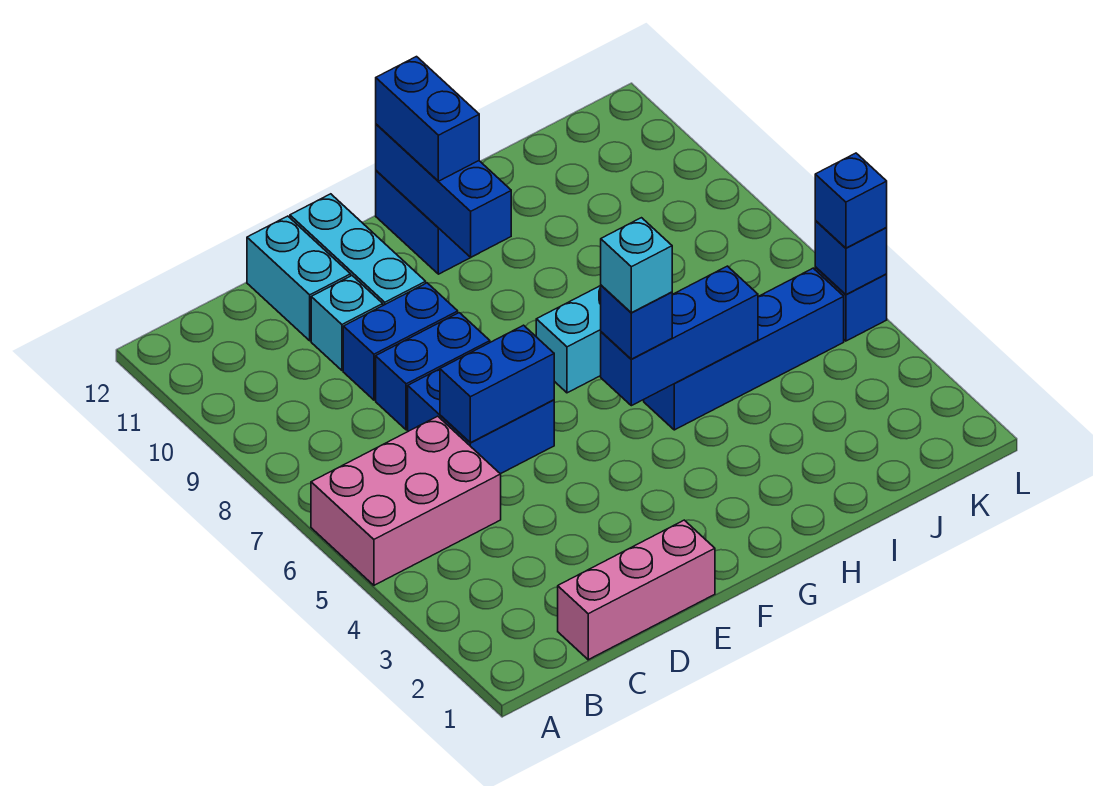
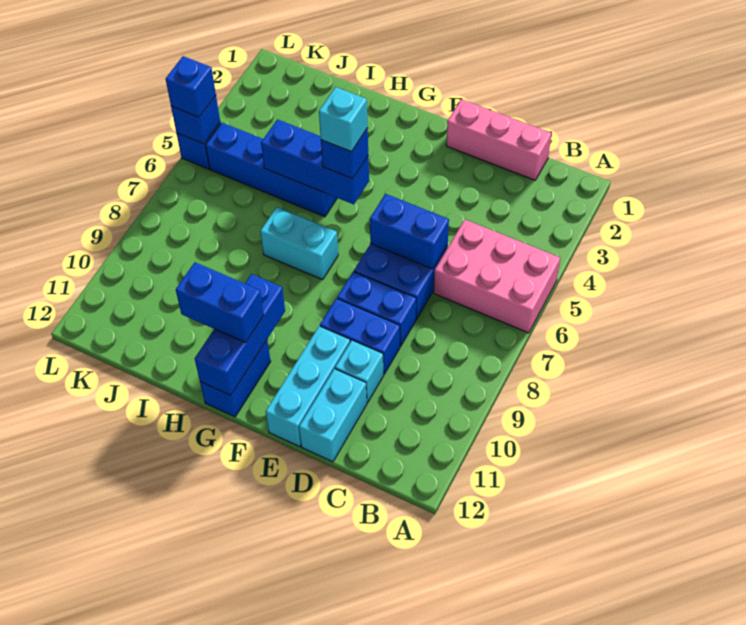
blue 1x2 brick [376,57,479,181] -> blue 1x2 brick turned to [176,262,264,343]

